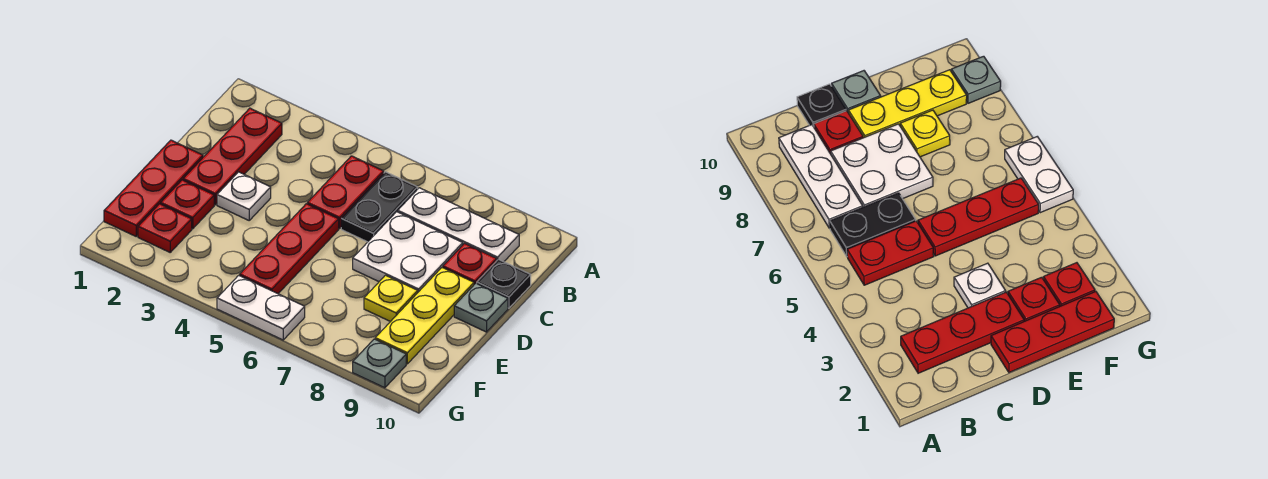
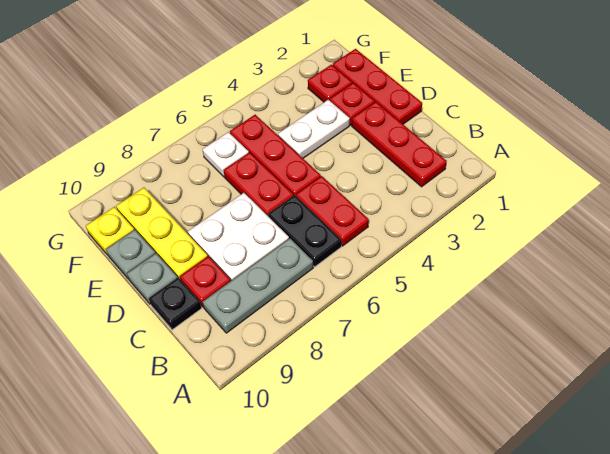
white 1x3 plate [398,188,519,262] -> grey 1x3 plate [203,238,313,333]
white 1x1 plate [217,172,271,220] -> white 1x1 plate moved to [202,132,249,177]
none -> red 1x2 plate [224,152,294,216]
yellow 1x1 plate [364,275,418,322] -> yellow 1x1 plate moved to [86,207,134,255]
white 1x2 plate [217,275,305,340] -> white 1x2 plate moved to [278,100,350,158]
grey 1x1 plate [353,339,406,388] -> grey 1x1 plate moved to [106,230,155,279]

